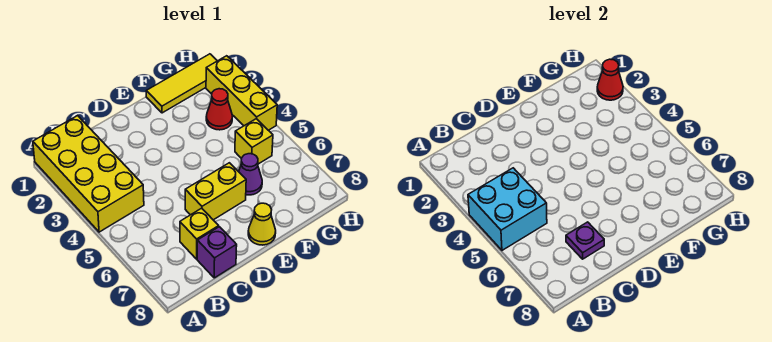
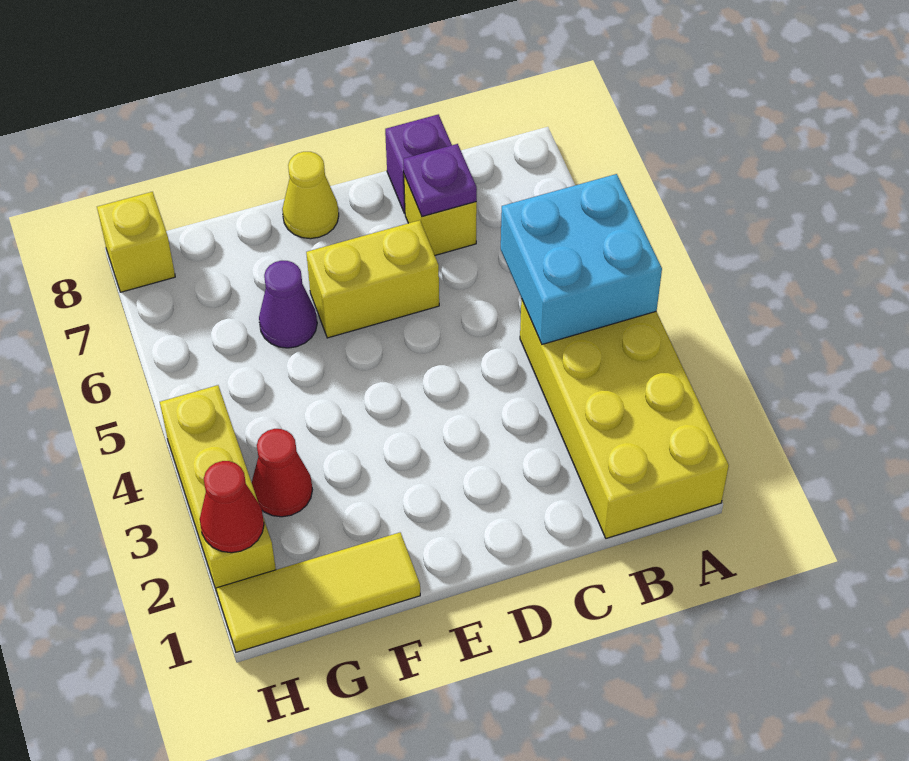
yellow 1x1 brick [235,119,273,164] -> yellow 1x1 brick moved to [97,192,175,292]

